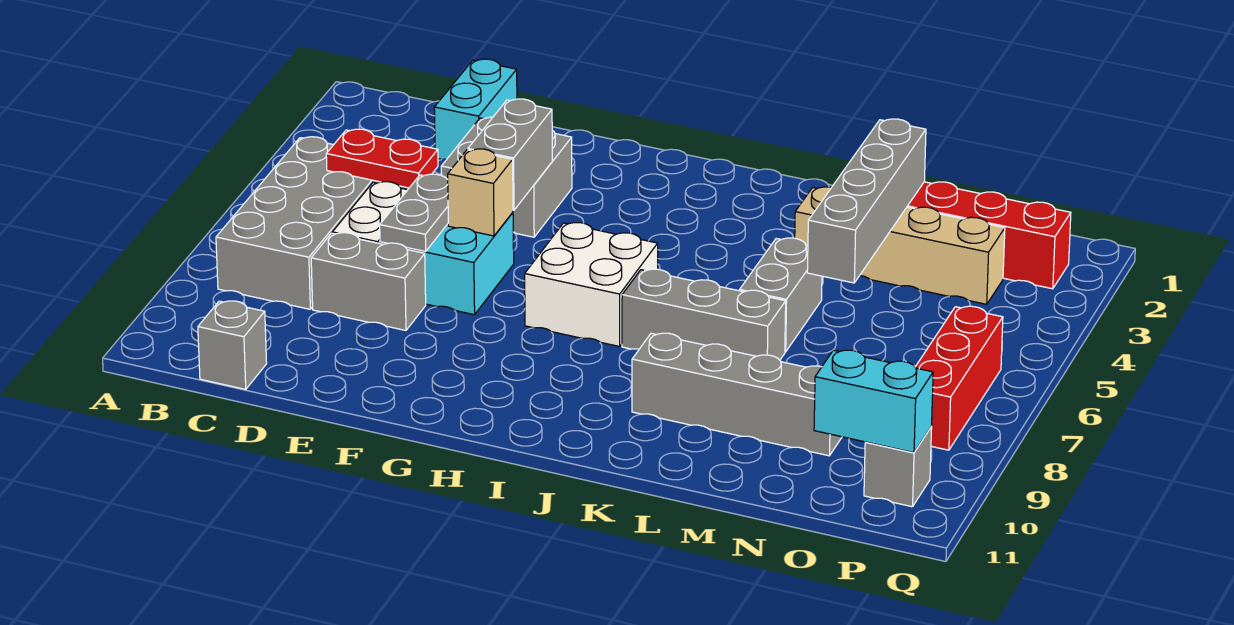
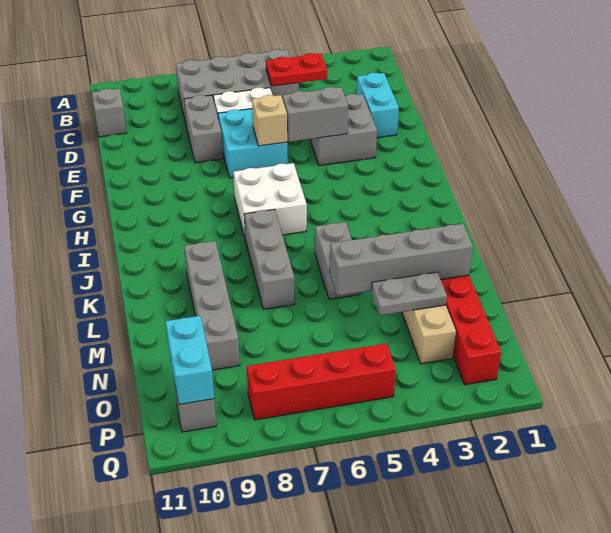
red 1x2 plate [326,129,438,188] -> red 1x2 plate turned to [266,53,327,86]
cyan 1x2 brick [434,59,517,160] -> cyan 1x2 brick turned to [357,73,399,138]
grey 1x2 plate [380,174,448,251] -> grey 1x2 plate moved to [371,272,447,315]
grey 1x2 brick [740,238,822,352] -> grey 1x2 brick turned to [315,222,360,299]
red 1x3 brick [916,306,1003,450] -> red 1x4 brick [247,343,396,420]

